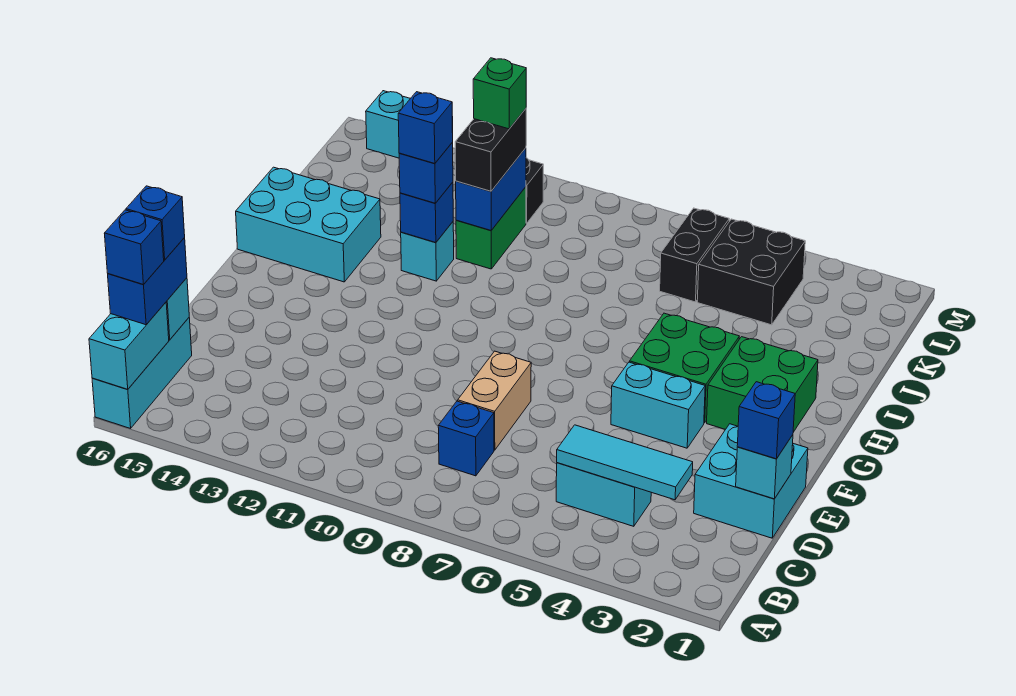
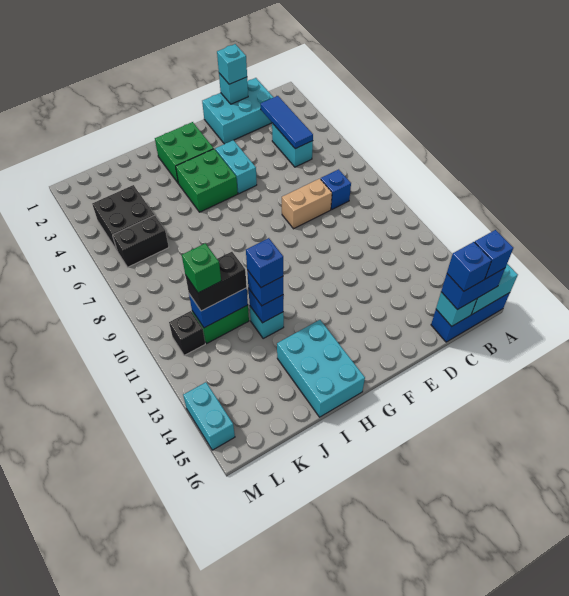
cyan 1x3 brick [92,318,192,428] -> blue 1x3 brick [431,293,510,342]
cyan 1x3 tile [557,425,693,500] -> blue 1x3 tile [261,96,313,149]
cyan 2x2 brick [694,424,808,538] -> cyan 2x3 brick [202,78,273,144]
blue 1x1 brick [737,382,795,459] -> cyan 1x1 brick [217,44,247,84]

